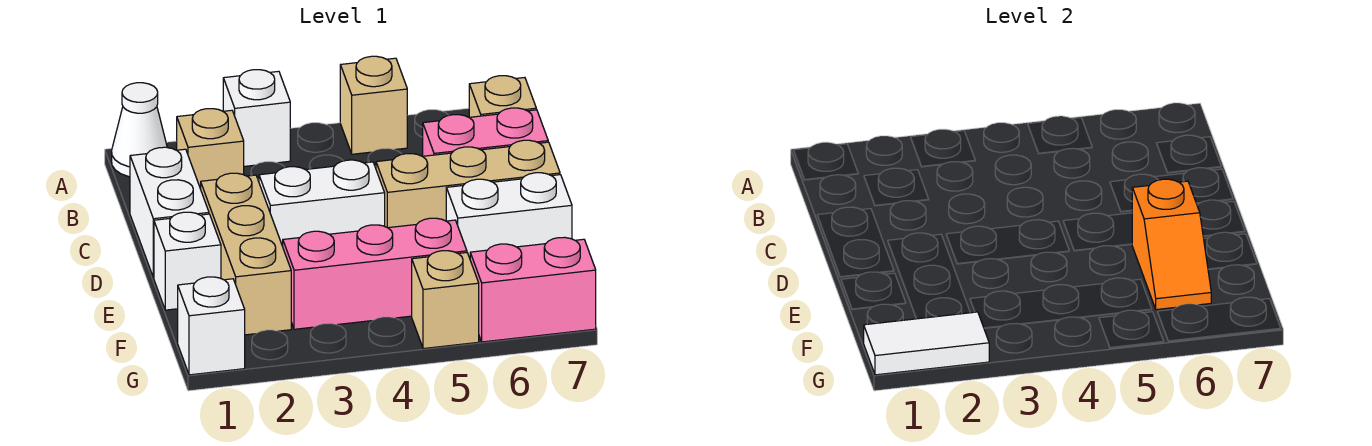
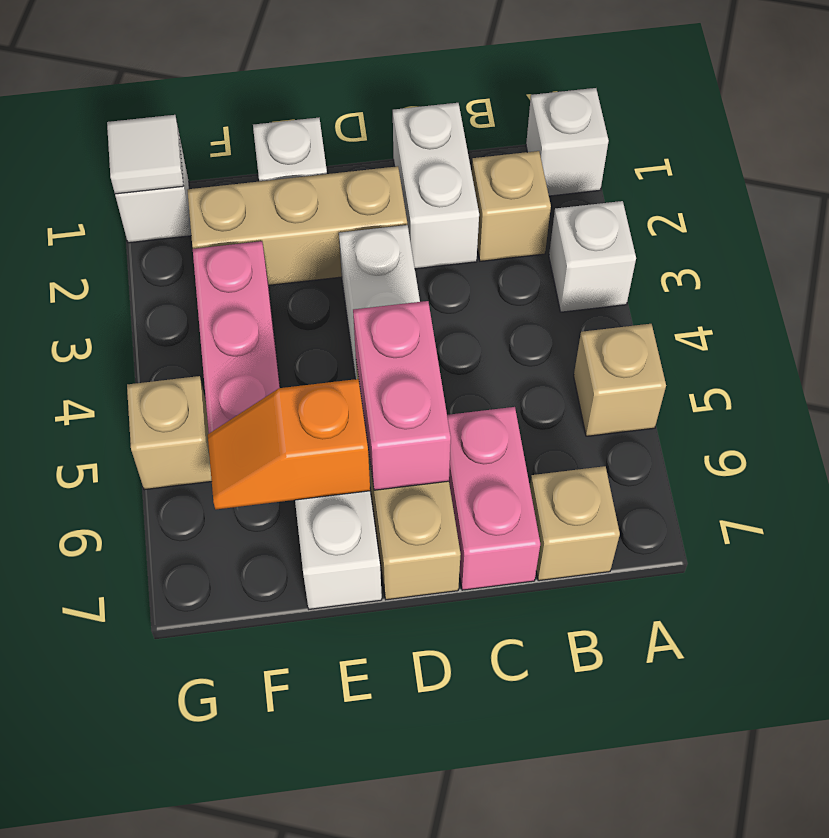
white 1x1 cone [112,83,167,177] -> white 1x1 brick [526,88,609,196]
white 1x2 brick [130,147,209,278] -> white 1x2 brick turned to [393,103,479,269]
white 1x2 tile [864,312,989,375] -> white 1x1 tile [107,115,183,194]
pink 1x2 brick [470,237,596,342] -> pink 1x2 brick moved to [353,301,451,490]

